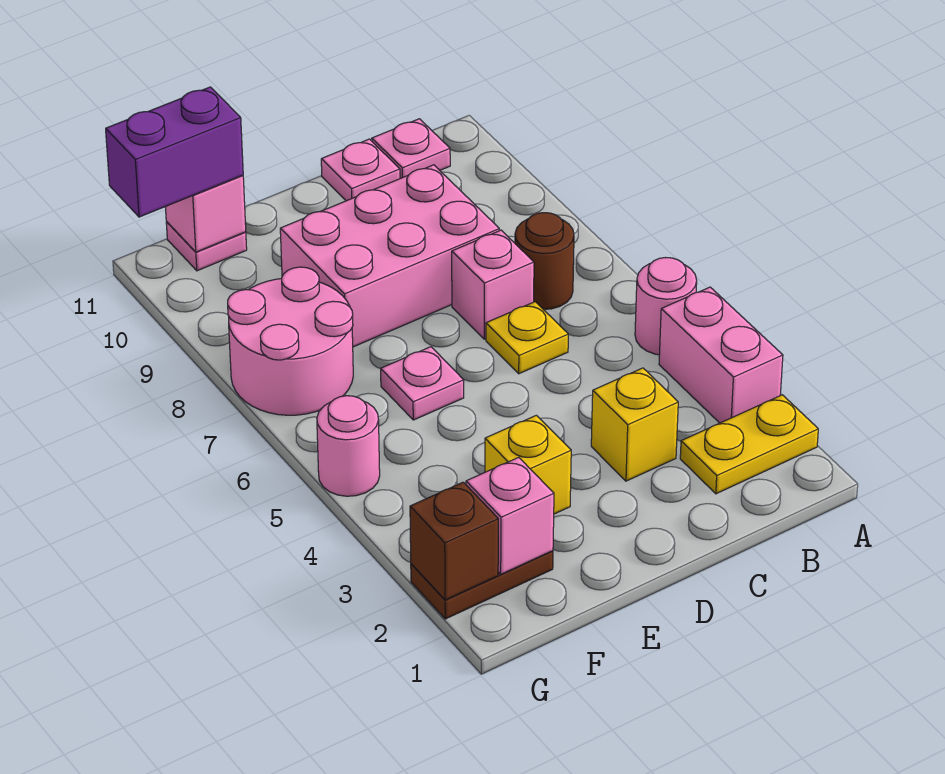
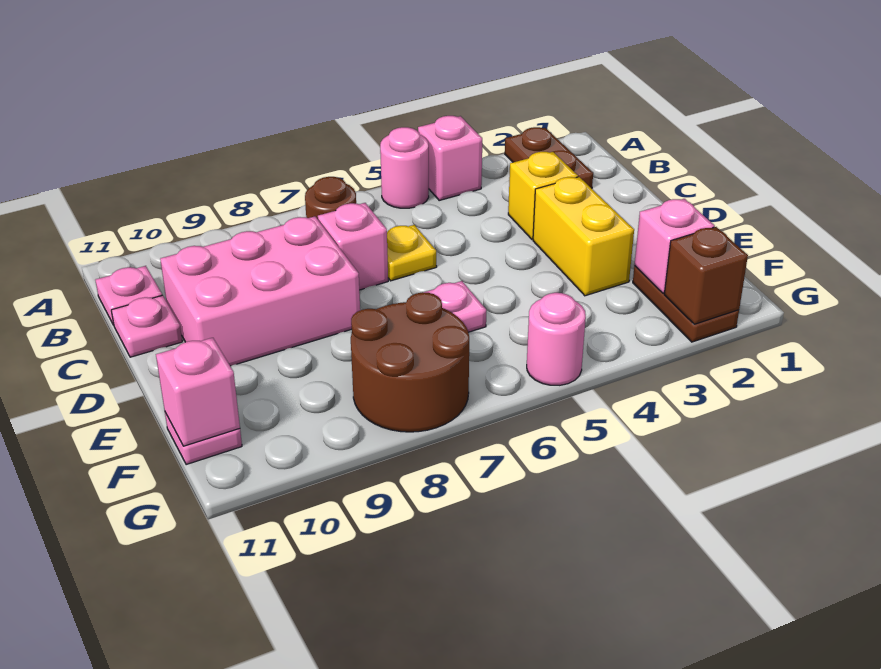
yellow 1x2 plate [680,395,818,494] -> brown 1x2 plate [505,127,593,188]
pink 1x2 brick [659,287,783,423] -> pink 1x1 brick [418,116,482,200]
pink 2x3 brick [280,165,499,347] -> pink 2x3 brick turned to [160,216,360,366]
yellow 1x1 brick [485,415,571,514] -> yellow 1x2 brick [533,177,634,296]
pink 2x2 round brick [228,267,353,415] -> brown 2x2 round brick [351,292,469,432]
purple 1x2 brick [106,87,243,217] -> none

